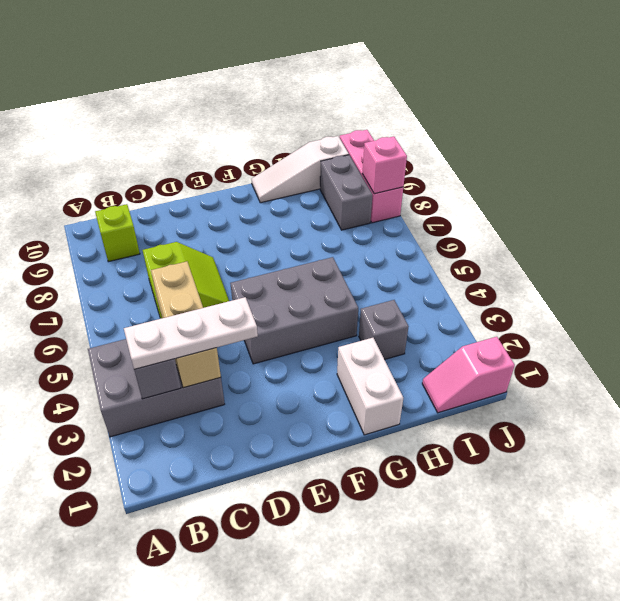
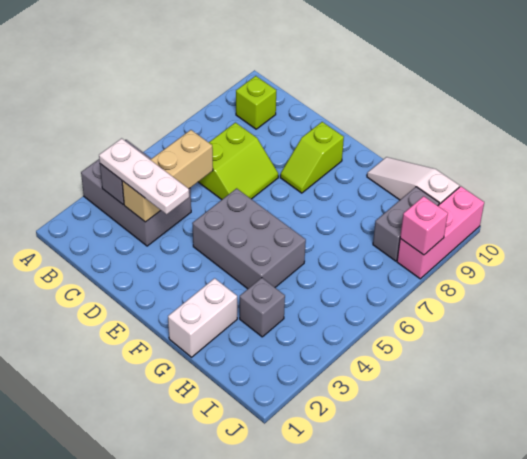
none -> lime 1x2 slope [280,122,344,193]
pink 1x2 slope [422,337,515,413] -> none

